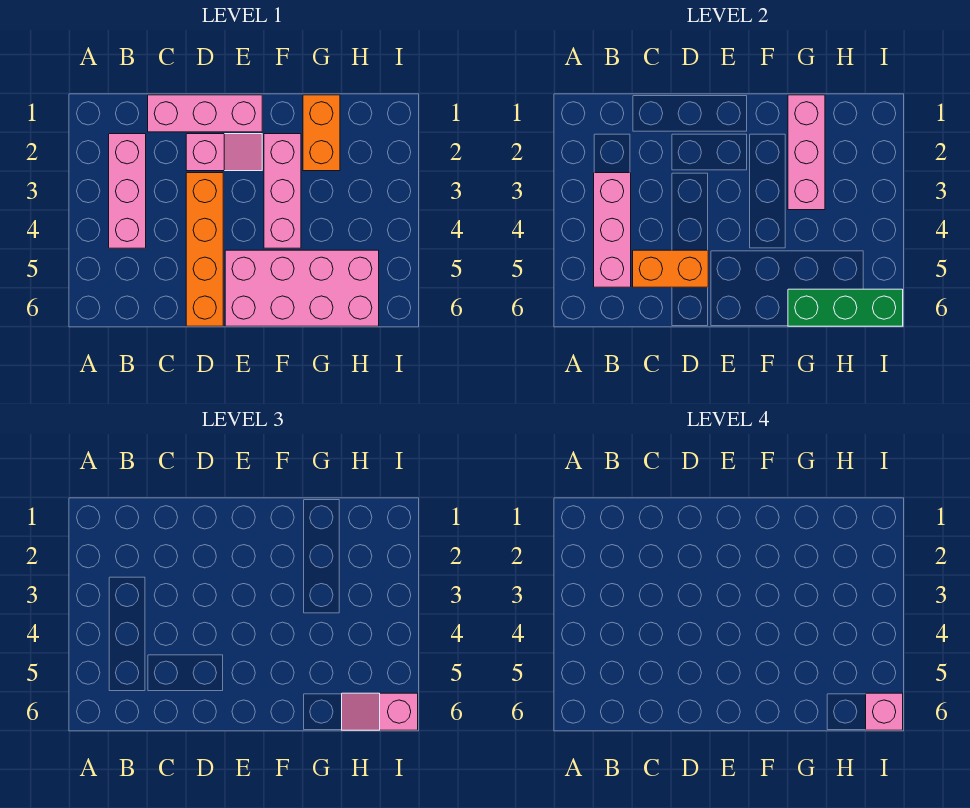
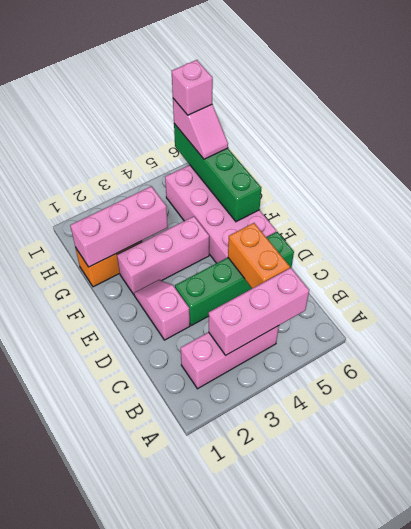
pink 1x3 brick [148,95,262,132] -> none
orange 1x4 brick [186,173,223,326] -> green 1x4 brick [175,232,294,326]
green 1x3 brick [788,289,903,326] -> green 1x4 brick [174,124,261,222]

